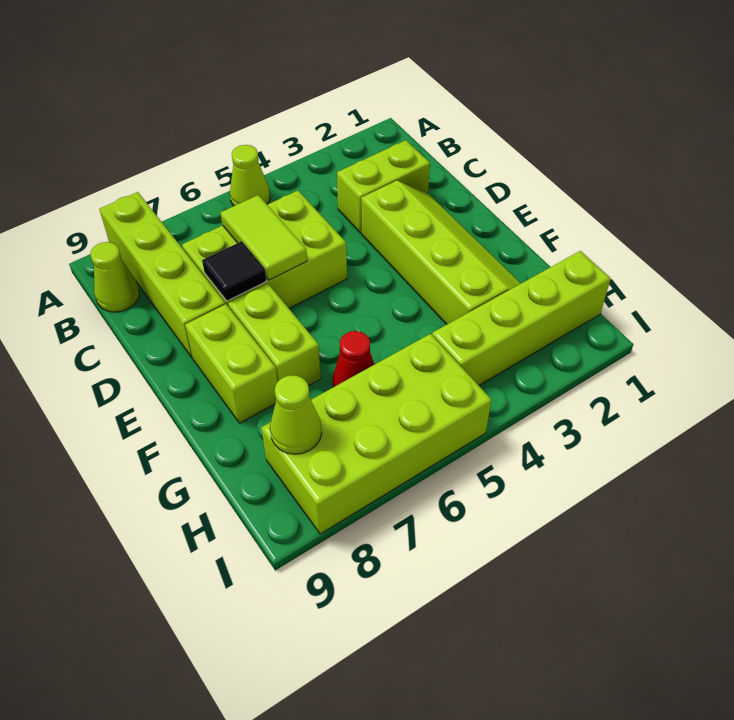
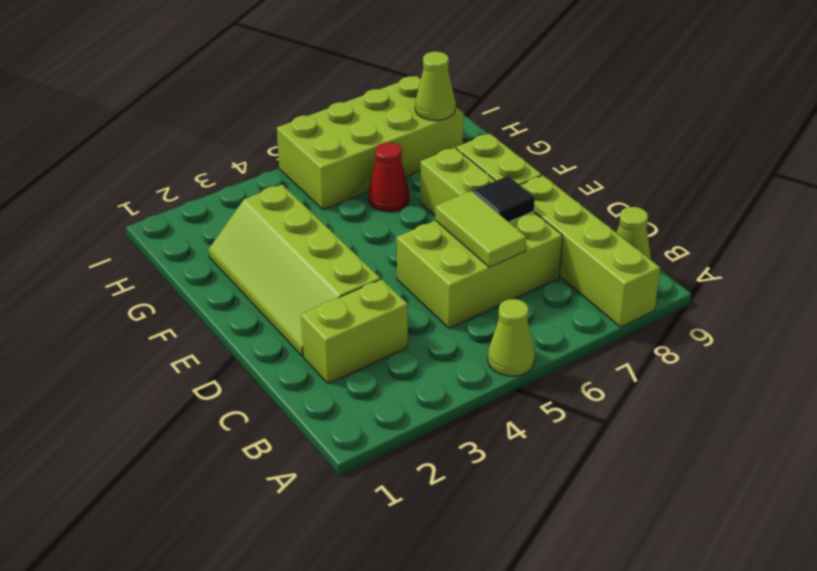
lime 1x4 brick [432,251,611,385] -> none

